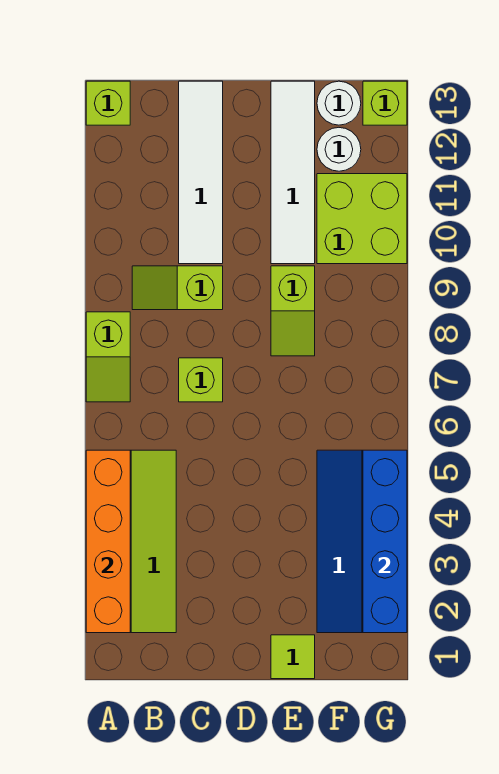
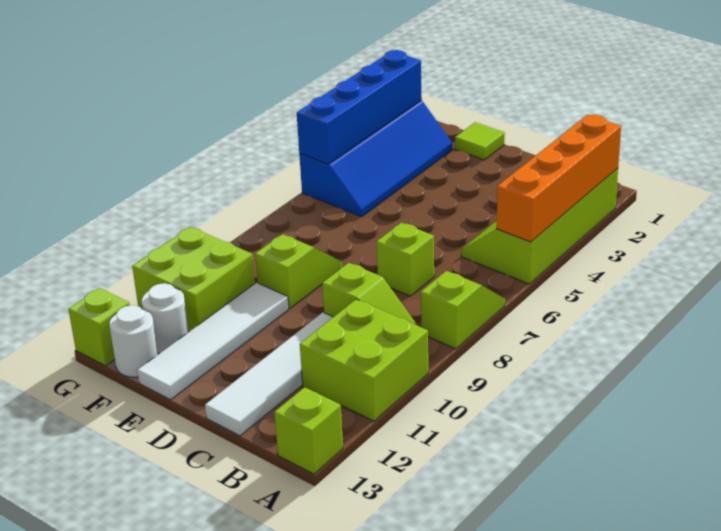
none -> lime 2x2 brick [300,299,428,421]

